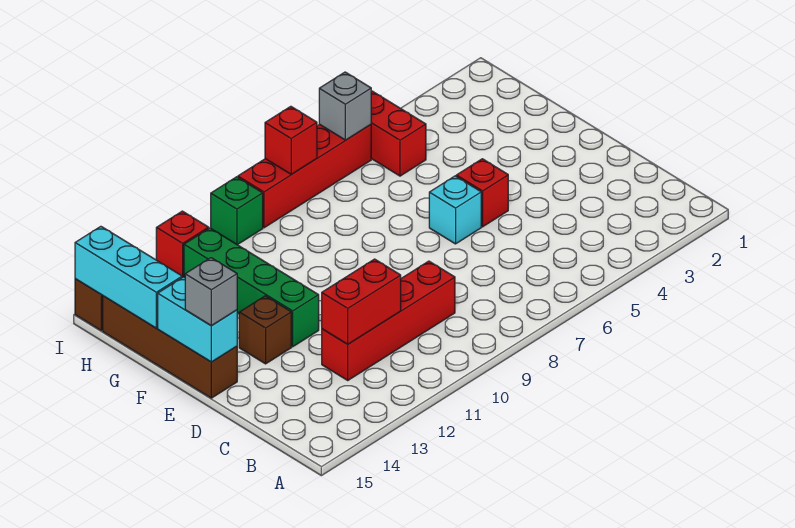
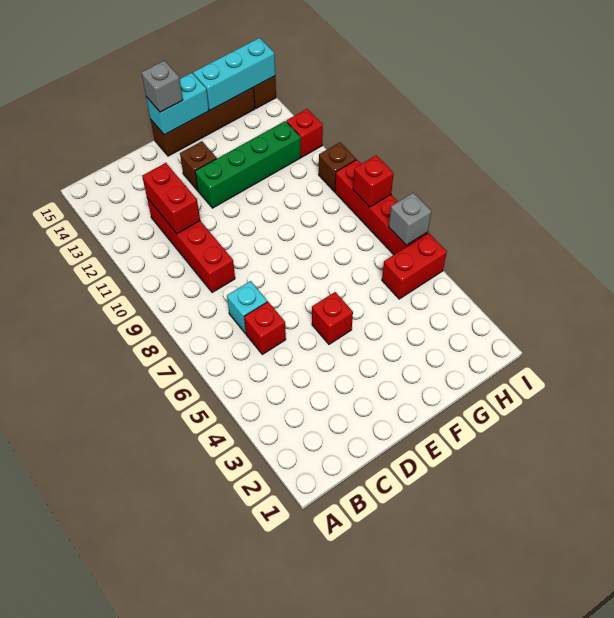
none -> red 1x1 brick [244,302,286,354]
cyan 1x1 brick [429,176,481,244] -> cyan 1x1 brick moved to [227,281,267,333]
green 1x1 brick [211,177,263,245] -> brown 1x1 brick [319,142,356,191]

